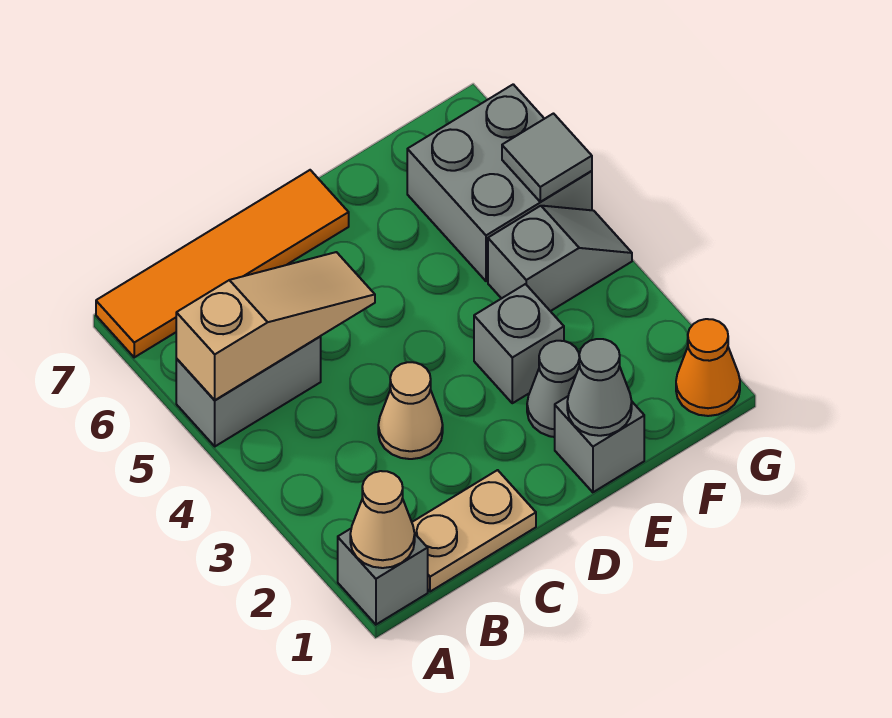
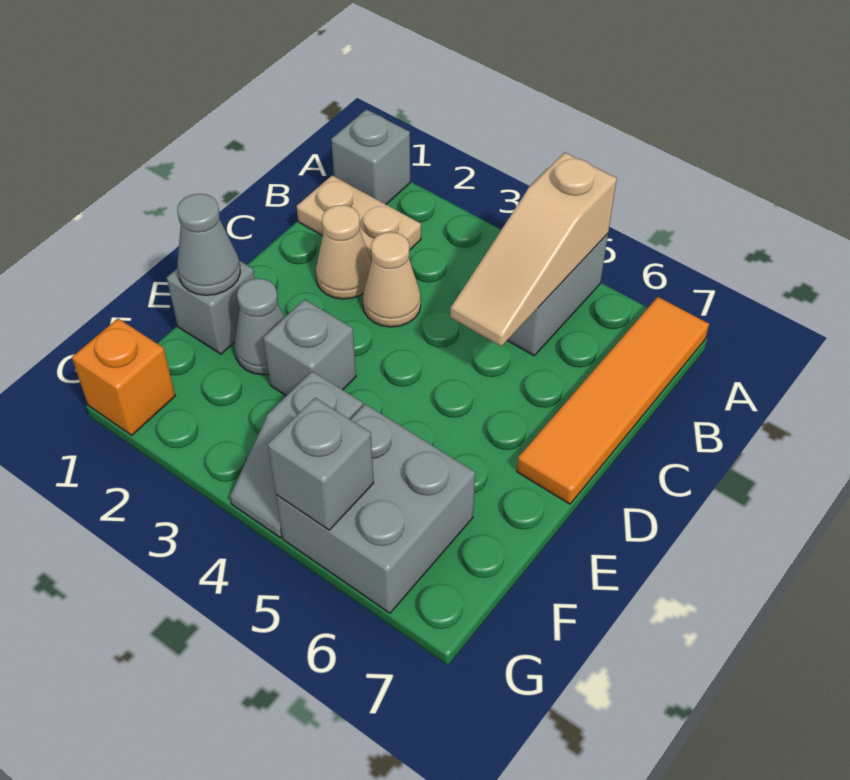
tan 1x1 cone [350,471,415,568] -> tan 1x1 cone moved to [316,205,371,299]
tan 1x2 plate [412,470,536,592] -> tan 1x2 plate turned to [297,175,421,261]
orange 1x1 cone [676,319,740,416] -> orange 1x1 brick [72,319,175,435]
grey 1x1 tile [502,114,592,202] -> grey 1x1 brick [268,398,374,530]

